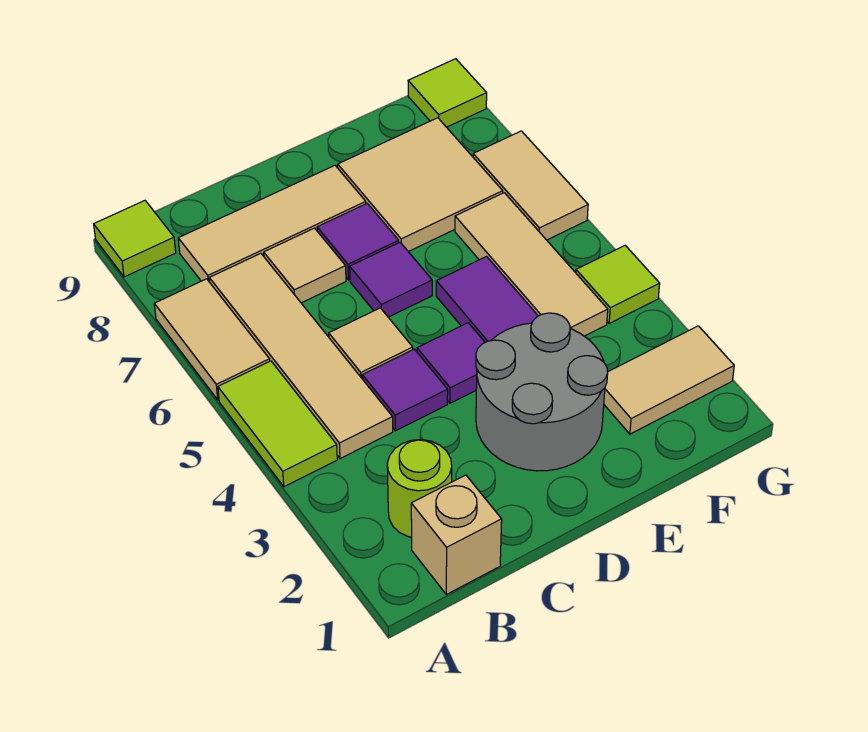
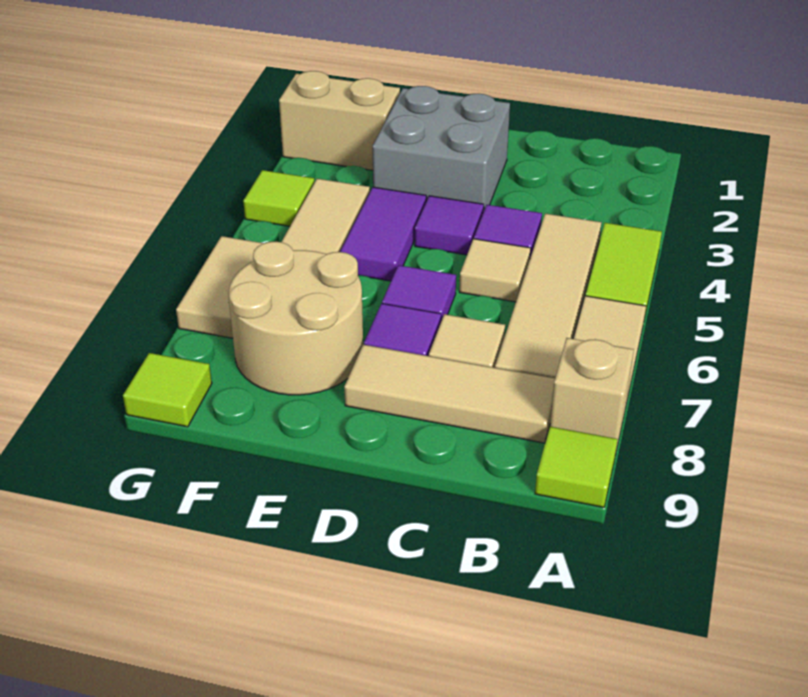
tan 1x1 brick [411,475,502,594] -> tan 1x1 brick moved to [550,338,634,455]
lime 1x1 round brick [387,440,452,537] -> none
grey 2x2 round brick [476,313,608,471] -> grey 2x2 brick [373,86,510,212]
tan 2x2 tile [338,118,503,252] -> tan 2x2 round brick [228,242,363,395]
tan 1x2 tile [604,326,734,434] -> tan 1x2 brick [279,71,400,170]

